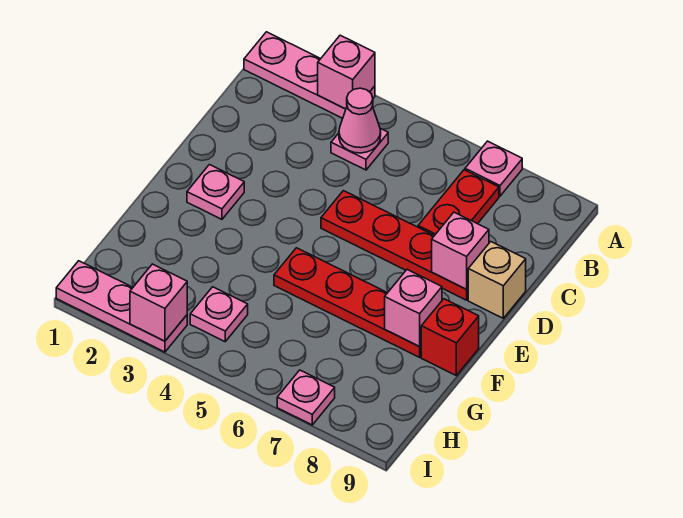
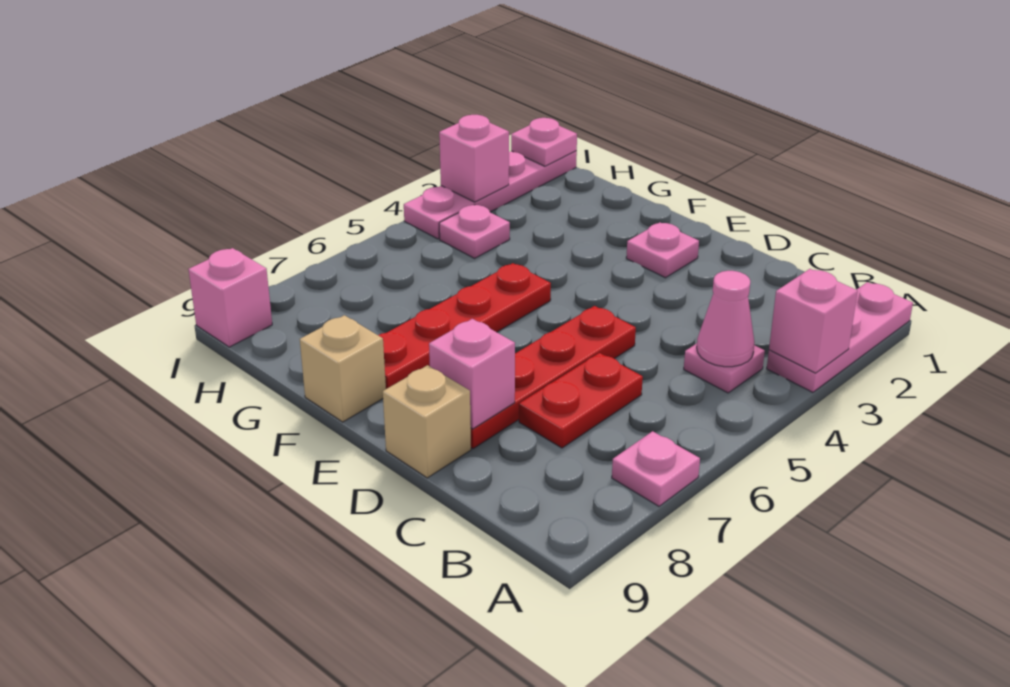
red 1x2 plate [418,170,499,236] -> red 1x2 plate turned to [519,353,643,448]
pink 1x1 brick [385,270,442,347] -> pink 1x1 brick moved to [188,248,272,347]
red 1x1 brick [421,299,479,375] -> tan 1x1 brick [300,315,386,422]
pink 1x3 plate [56,261,187,352] -> pink 1x4 plate [404,151,577,239]
pink 1x1 plate [277,370,335,425] -> pink 1x1 plate moved to [511,118,577,166]

